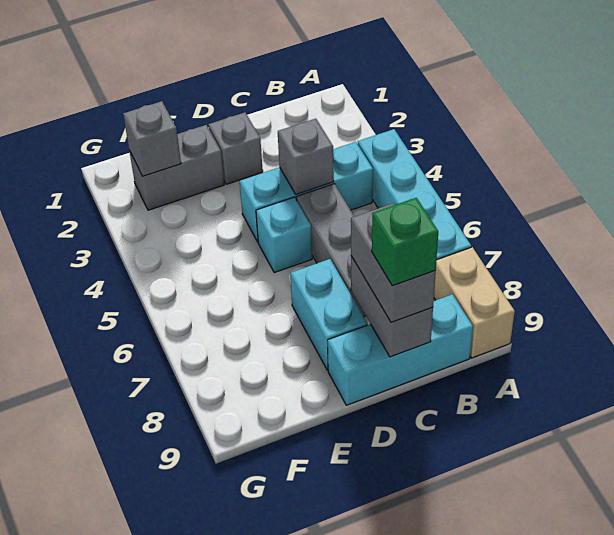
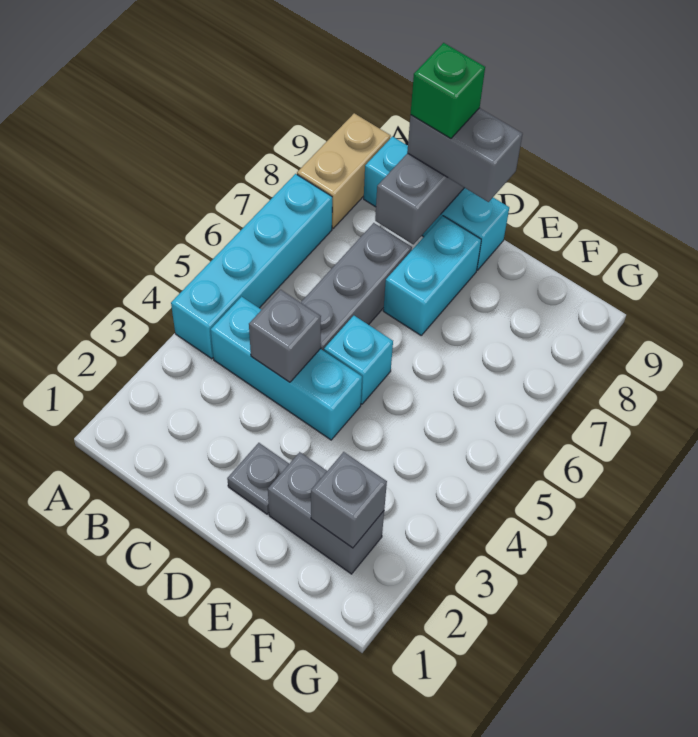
grey 1x2 brick [351,204,436,322] -> grey 1x2 brick turned to [407,108,523,202]
grey 1x1 brick [208,112,263,184] -> grey 1x1 plate [227,443,289,514]

